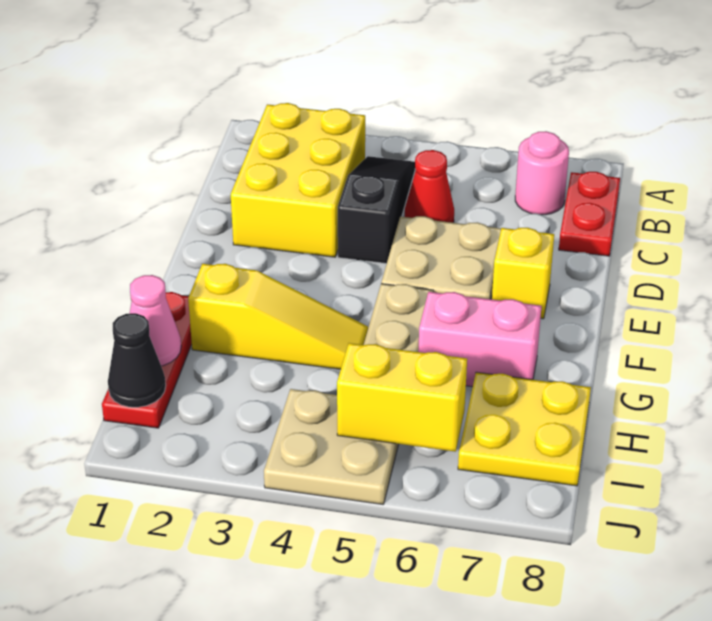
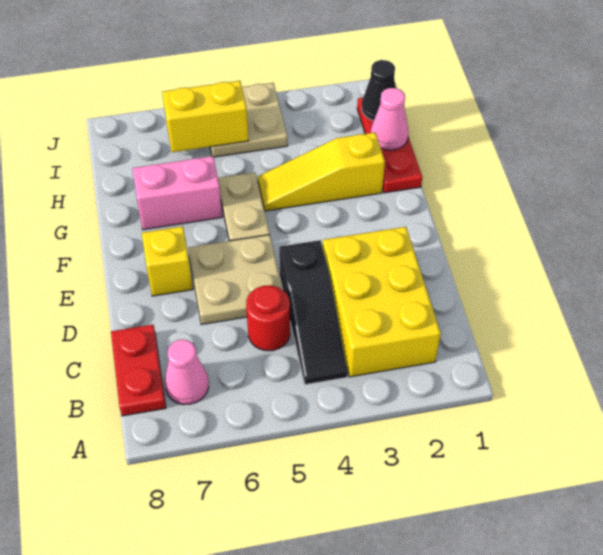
pink 1x1 round brick [515,131,569,215] -> pink 1x1 cone [165,340,209,405]
red 1x1 cone [405,150,454,223] -> red 1x1 round brick [246,285,290,351]
yellow 2x2 plate [458,372,591,486] -> none

